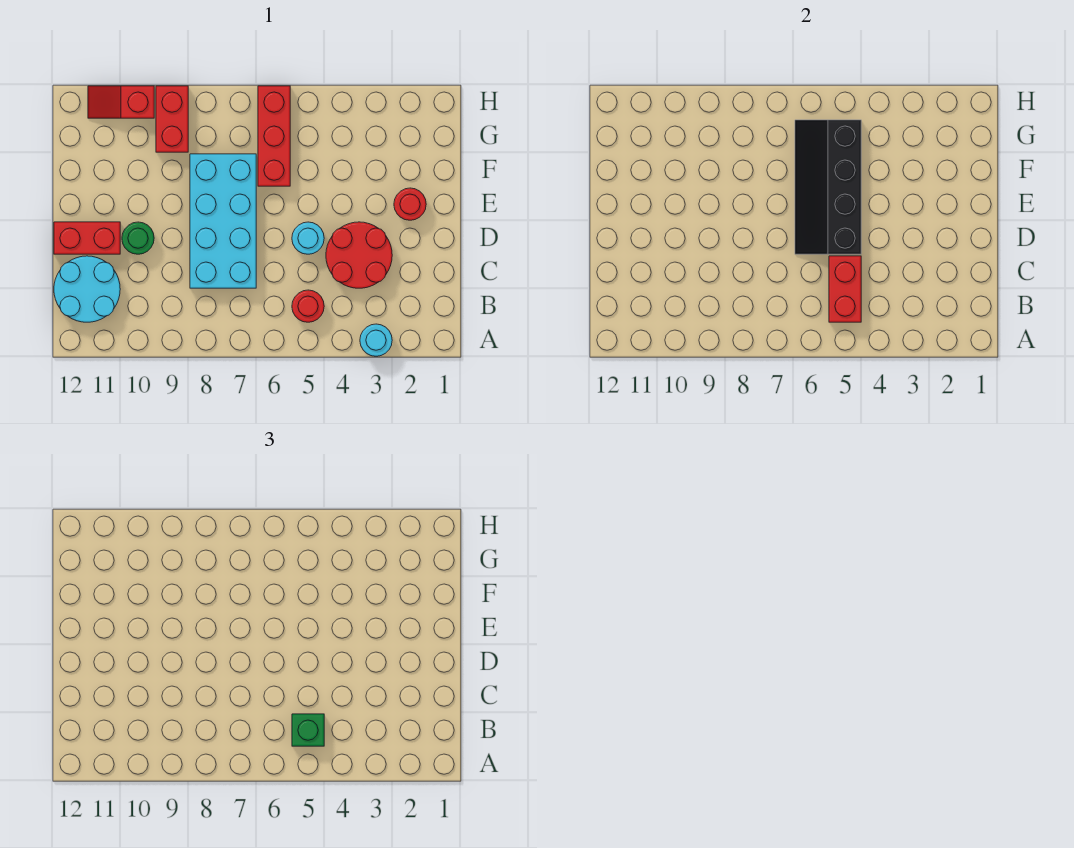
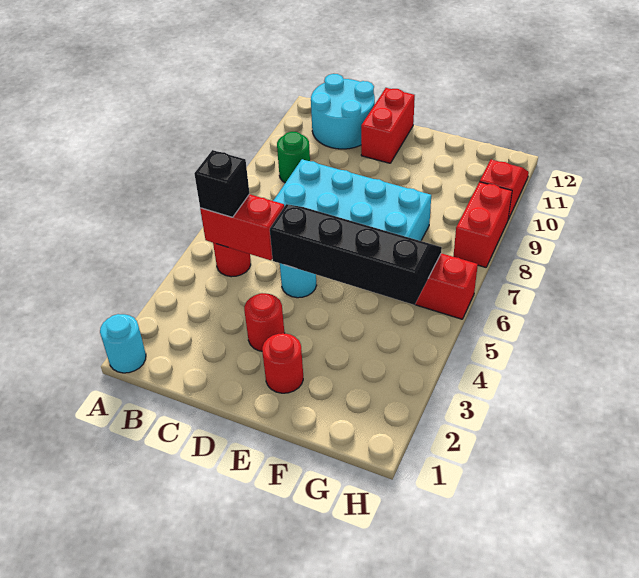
cyan 1x1 round brick [360,324,392,356] -> cyan 1x1 round brick moved to [100,314,146,373]
green 1x1 brick [292,714,324,746] -> black 1x1 brick [194,150,250,217]
red 2x2 round brick [326,222,392,288] -> red 1x1 round brick [244,293,284,351]
green 1x1 round brick [122,222,154,254] -> green 1x1 round brick moved to [277,132,310,183]
red 1x2 brick [156,86,188,152] -> red 1x2 brick turned to [453,182,512,267]

